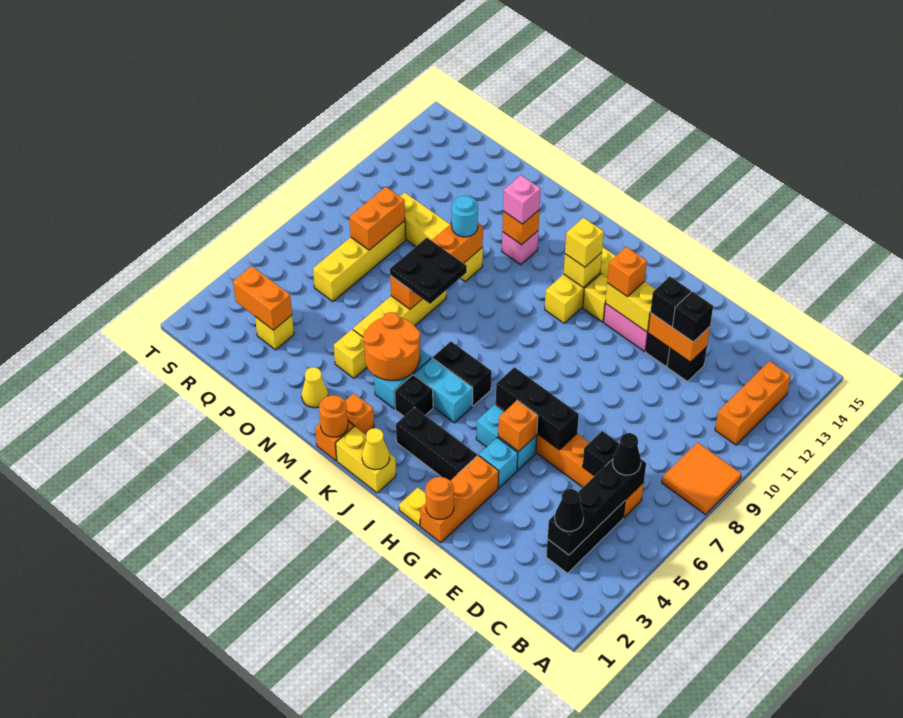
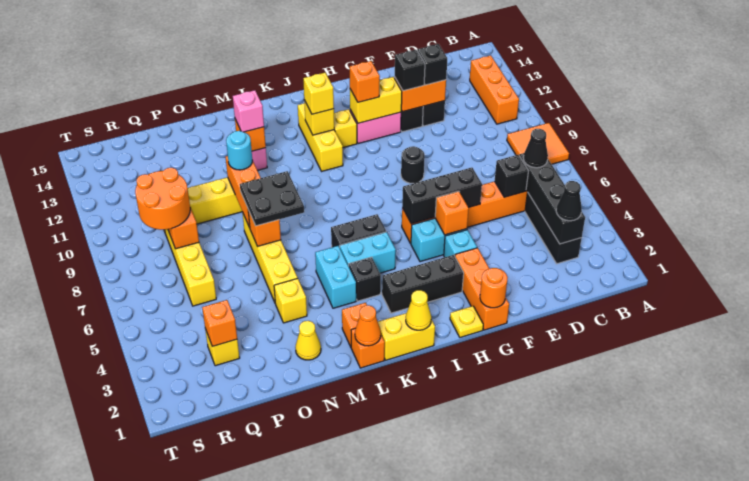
none -> black 1x1 round brick [401,146,425,183]
orange 1x1 round brick [319,395,348,437] -> orange 1x1 cone [355,305,381,346]
orange 2x2 round brick [363,312,420,380] -> orange 2x2 round brick moved to [135,168,190,230]
orange 1x2 brick [233,266,292,330] -> orange 1x1 brick [202,300,237,346]

